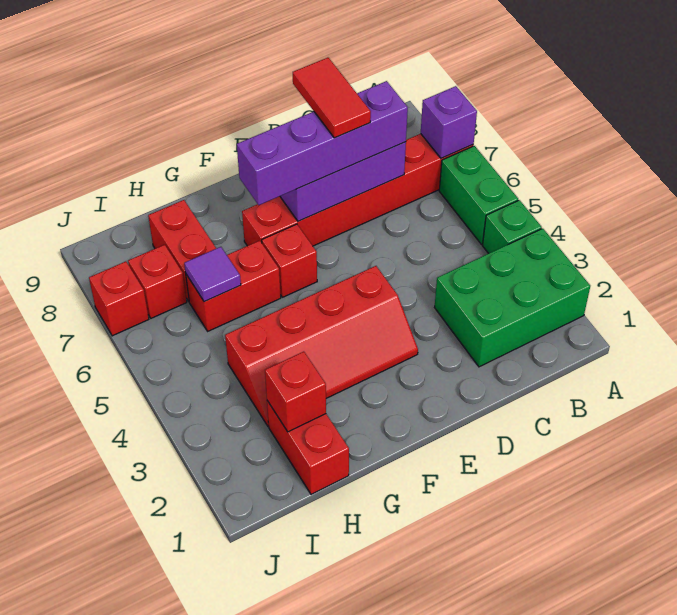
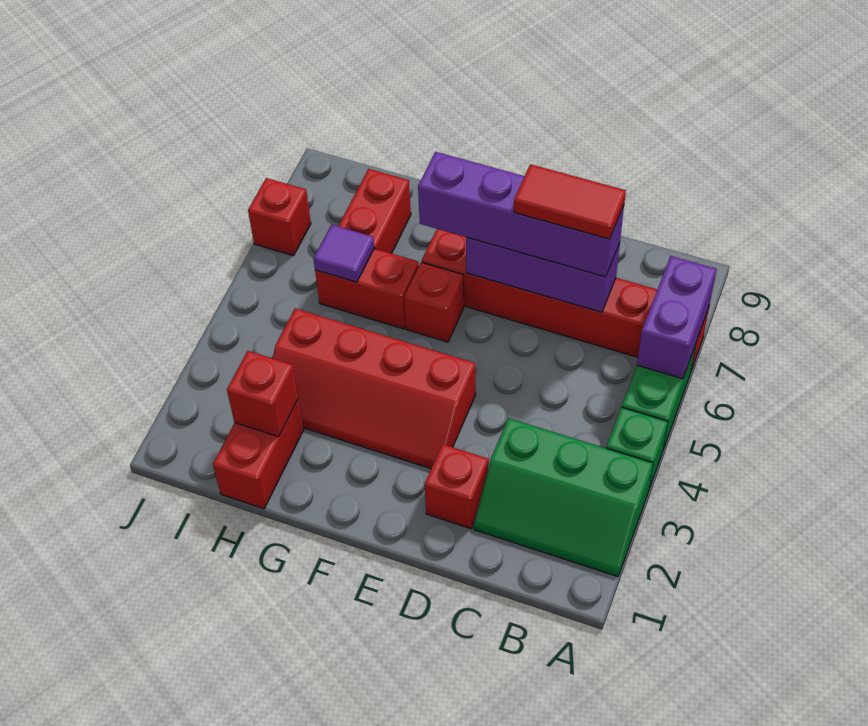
green 2x3 brick [435,228,590,367] -> green 2x3 slope [474,418,653,577]
purple 1x1 brick [421,86,477,158] -> purple 1x2 brick [637,256,716,379]
red 1x2 tile [293,58,371,138] -> red 1x2 tile turned to [514,164,626,239]
red 1x1 brick [128,245,187,318] -> red 1x1 brick moved to [424,444,488,529]

